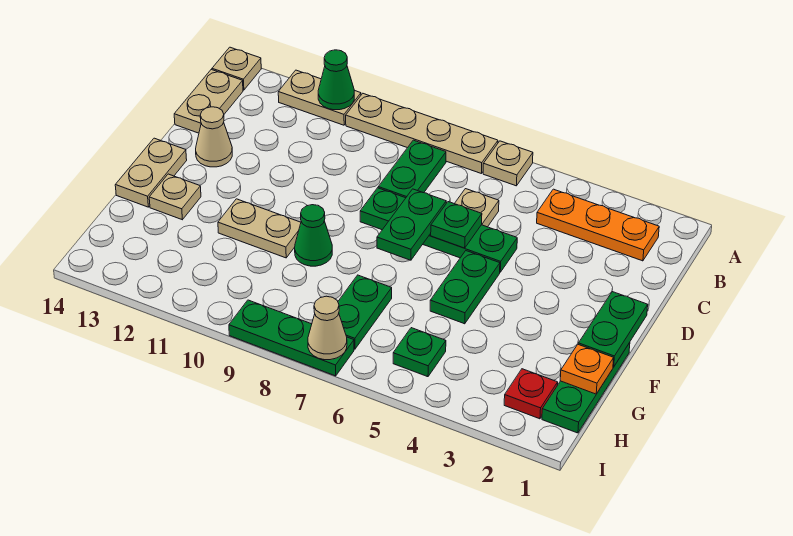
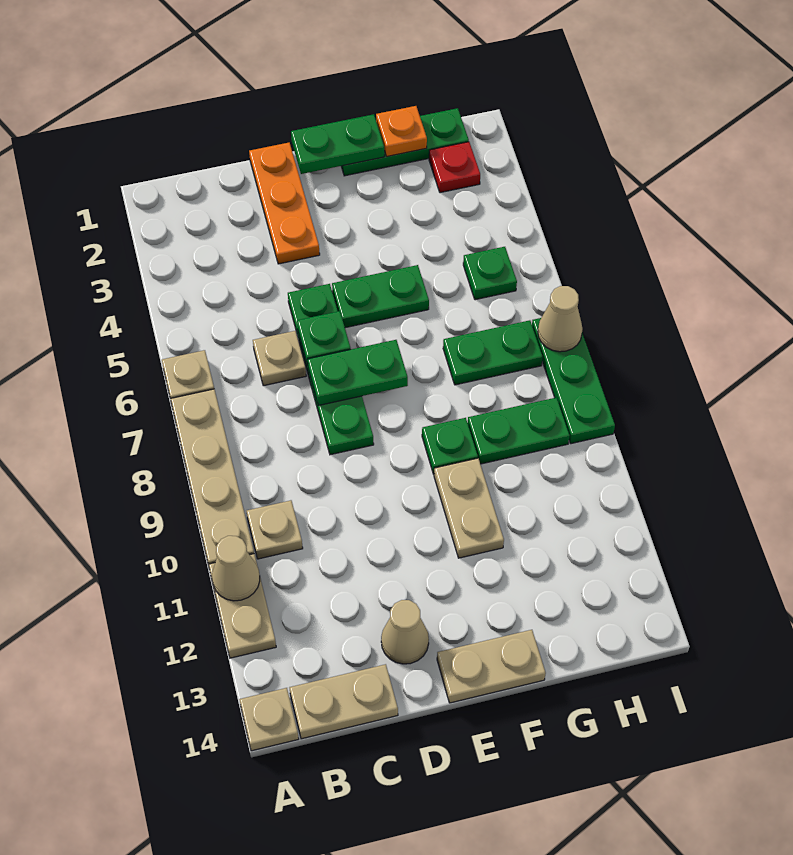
green 1x1 cone [318,50,354,110] -> tan 1x1 cone [212,536,260,601]
orange 1x3 plate [537,189,659,261] -> orange 1x3 plate moved to [249,143,320,264]
green 1x2 plate [378,140,446,198] -> green 1x2 plate moved to [468,398,570,464]
green 1x1 cone [295,205,332,266] -> green 1x1 plate [422,418,478,474]
tan 1x1 plate [149,174,201,220] -> tan 1x1 plate moved to [247,500,303,559]

